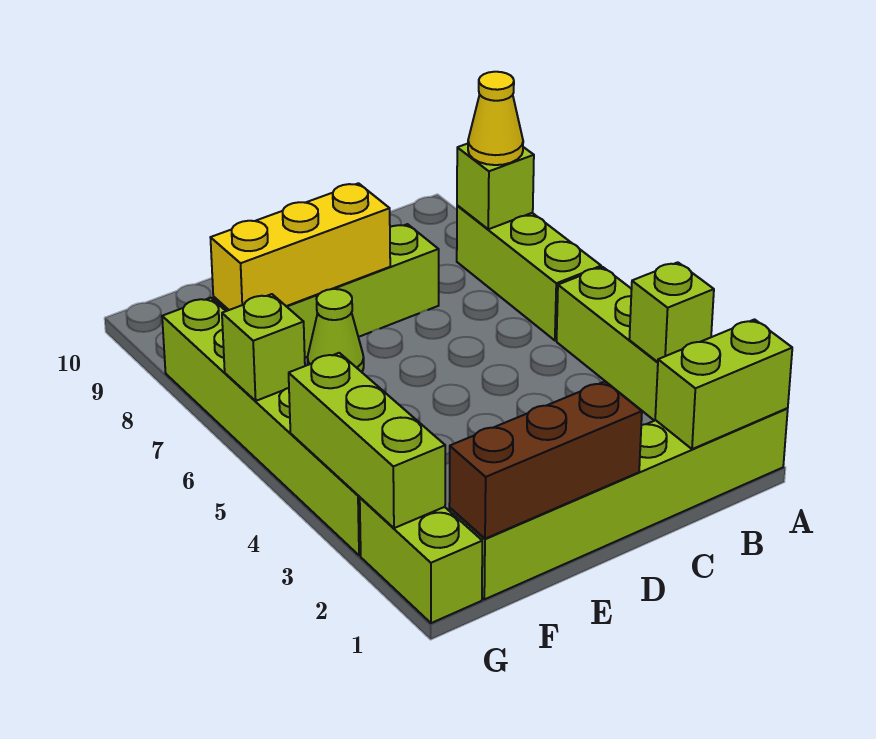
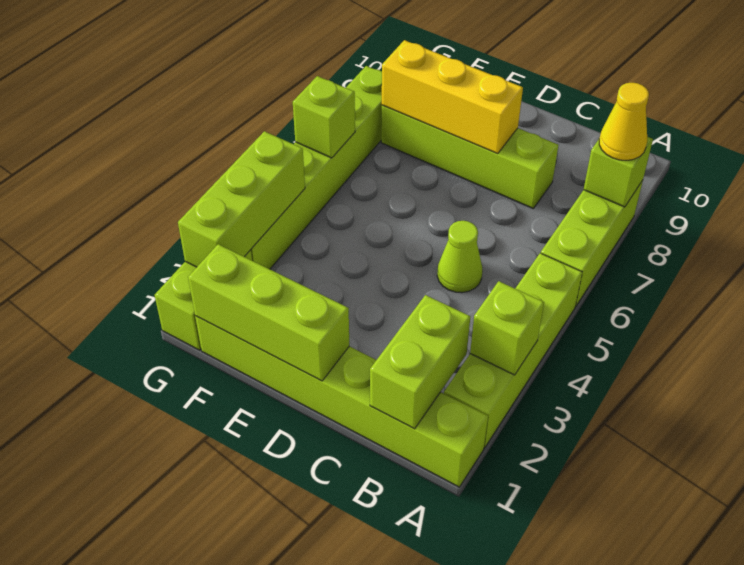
lime 1x2 brick [655,320,792,449] -> lime 1x2 brick turned to [370,295,470,429]
brown 1x3 brick [449,382,642,539] -> lime 1x3 brick [188,244,349,381]
lime 1x1 cone [308,289,364,372] -> lime 1x1 cone moved to [437,221,482,293]

